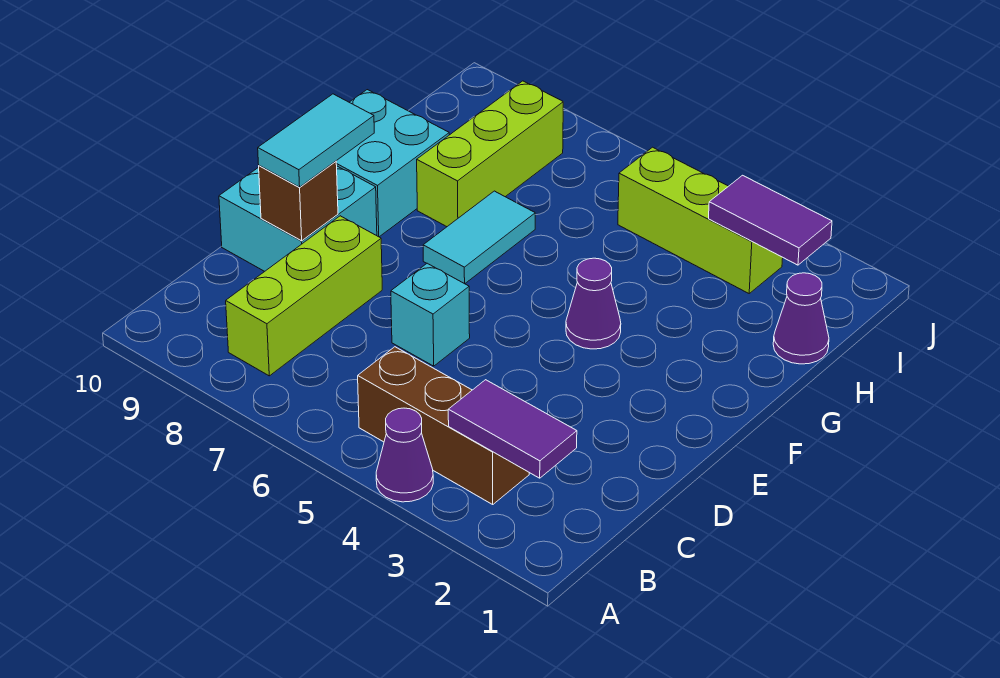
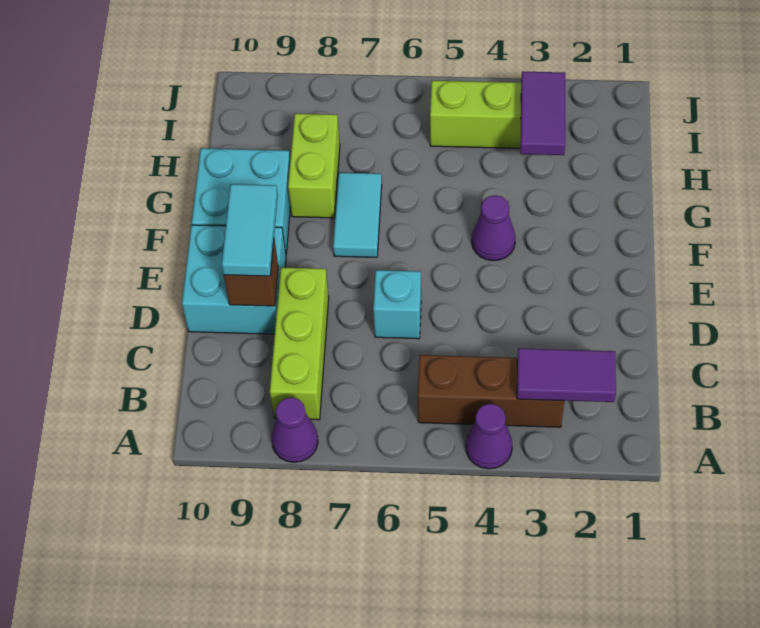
lime 1x3 brick [417,81,563,227] -> lime 1x2 brick [288,114,340,218]
purple 1x1 cone [773,273,829,364] -> purple 1x1 cone moved to [271,397,318,462]
purple 1x2 tile [709,175,832,265] -> purple 1x2 tile turned to [520,72,565,155]

